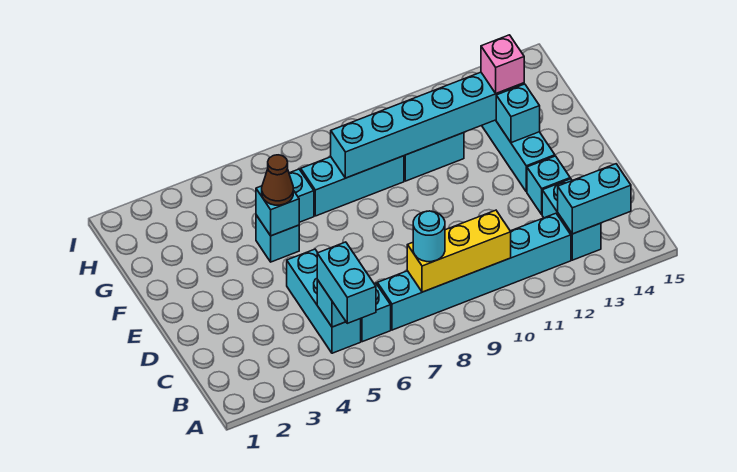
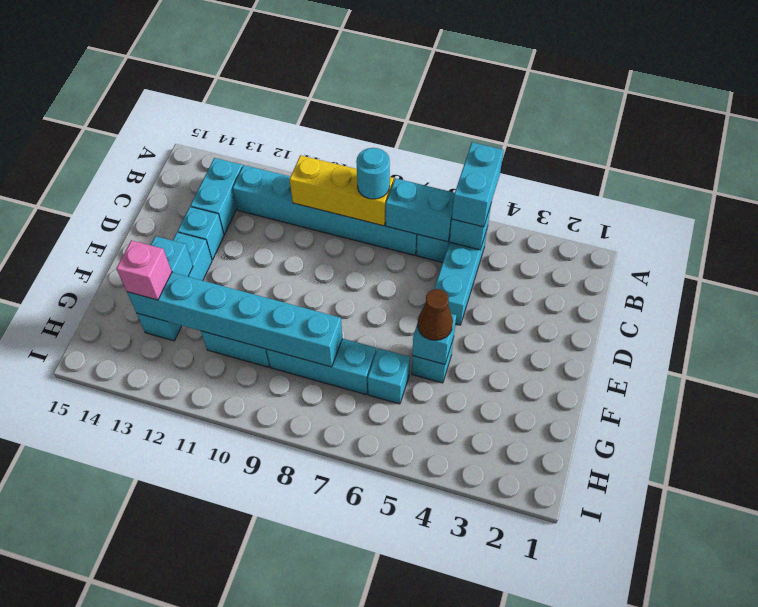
cyan 1x2 brick [558,164,631,234] -> cyan 1x2 brick moved to [386,178,455,242]

